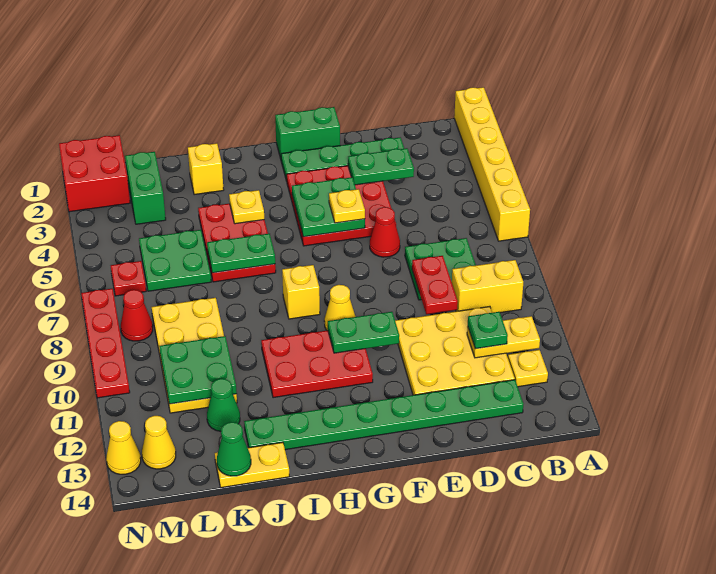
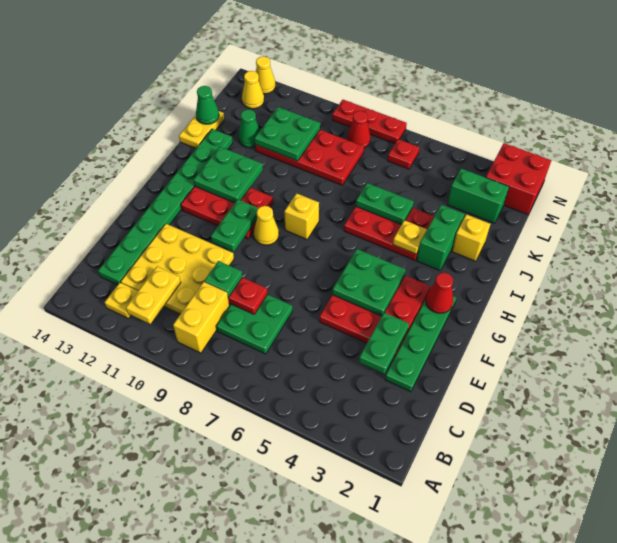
yellow 1x6 brick [454,87,530,241] -> none
green 1x1 plate [468,312,508,349] -> green 1x1 plate moved to [204,261,242,297]
red 1x1 cone [370,207,400,257] -> red 1x1 cone moved to [426,273,453,313]
green 1x2 brick [275,107,340,159] -> green 1x2 brick moved to [417,205,465,271]
yellow 1x1 plate [329,189,365,223] -> none
red 2x3 plate [261,330,373,398] -> red 2x3 plate turned to [181,187,273,239]
green 1x2 plate [207,234,275,273] -> green 1x2 plate turned to [356,183,414,225]
green 2x2 plate [139,230,211,291] -> green 2x2 plate moved to [194,147,263,203]
yellow 2x4 plate [152,298,237,413] -> red 2x4 plate [255,130,364,185]
red 1x4 plate [81,289,130,398] -> red 1x3 plate [332,100,407,144]

